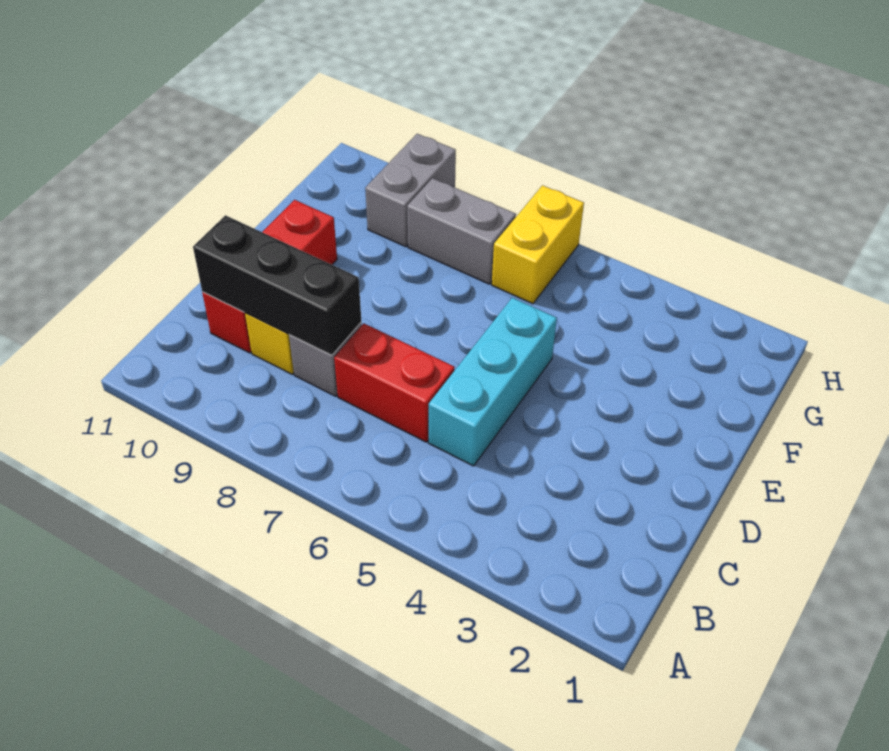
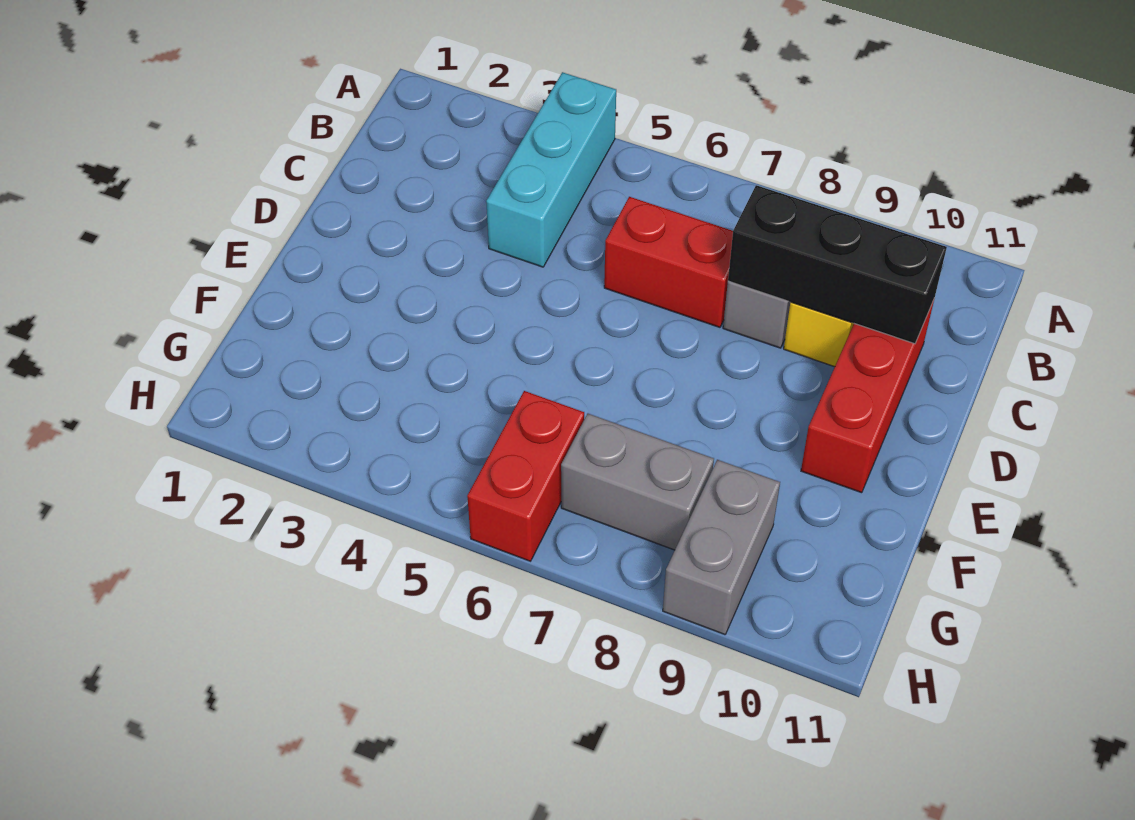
cyan 1x3 brick [429,298,557,466] -> cyan 1x3 brick moved to [486,72,616,267]
yellow 1x2 brick [492,185,584,304] -> red 1x2 brick [467,391,584,561]

